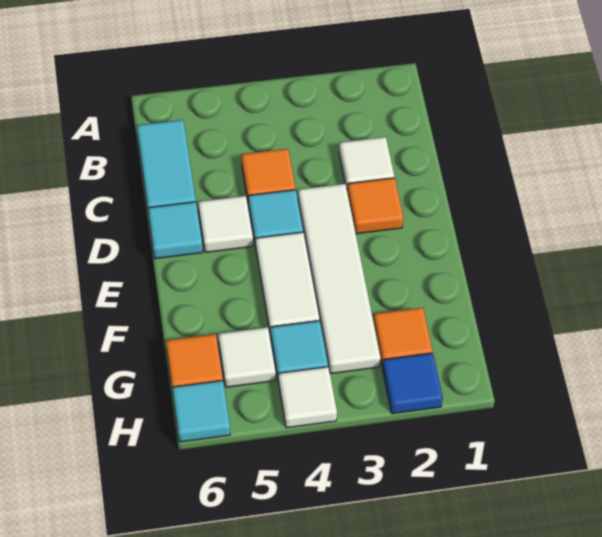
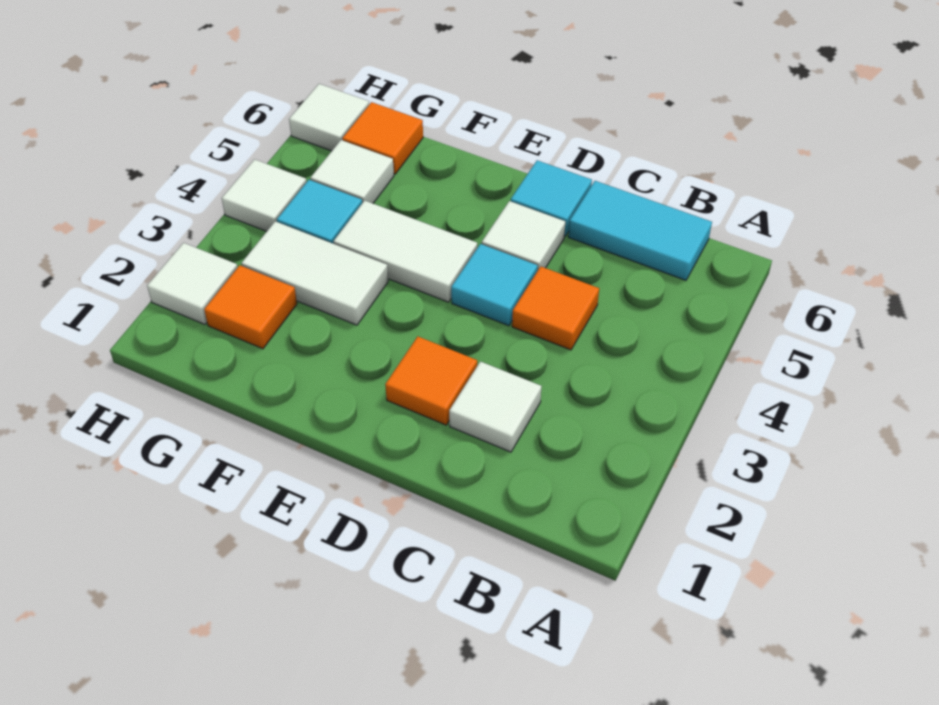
white 1x4 tile [298,184,381,374] -> white 1x2 tile [241,221,388,325]
blue 1x1 tile [382,353,443,414] -> white 1x1 tile [147,243,238,324]
cyan 1x1 tile [172,381,230,442] -> white 1x1 tile [289,84,369,151]

